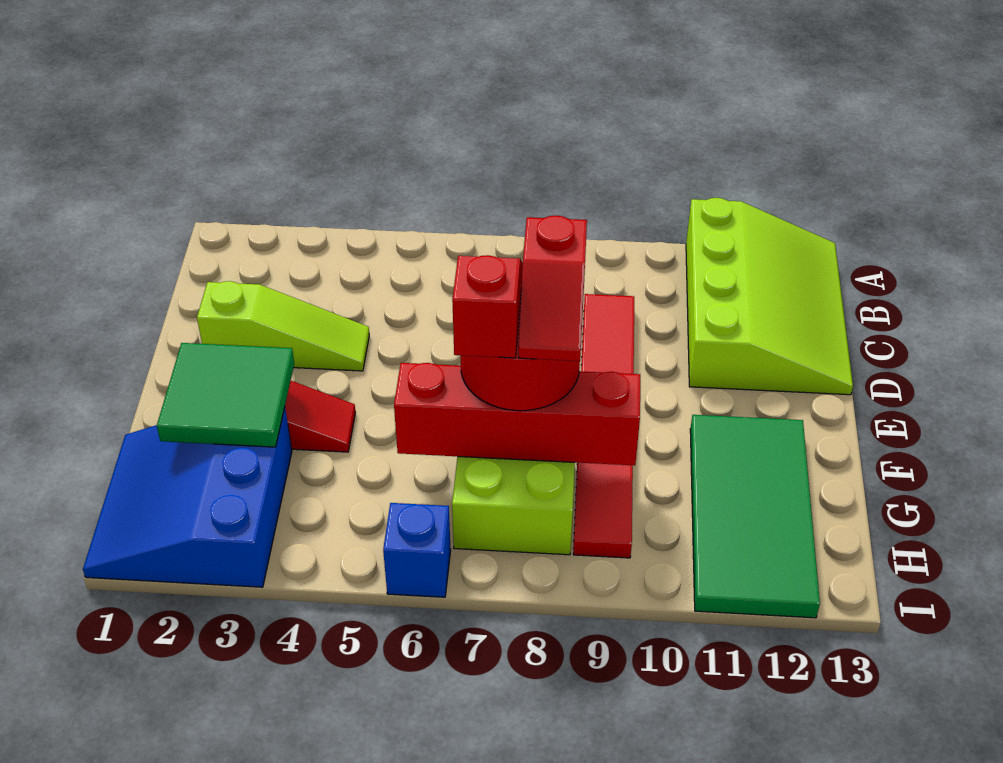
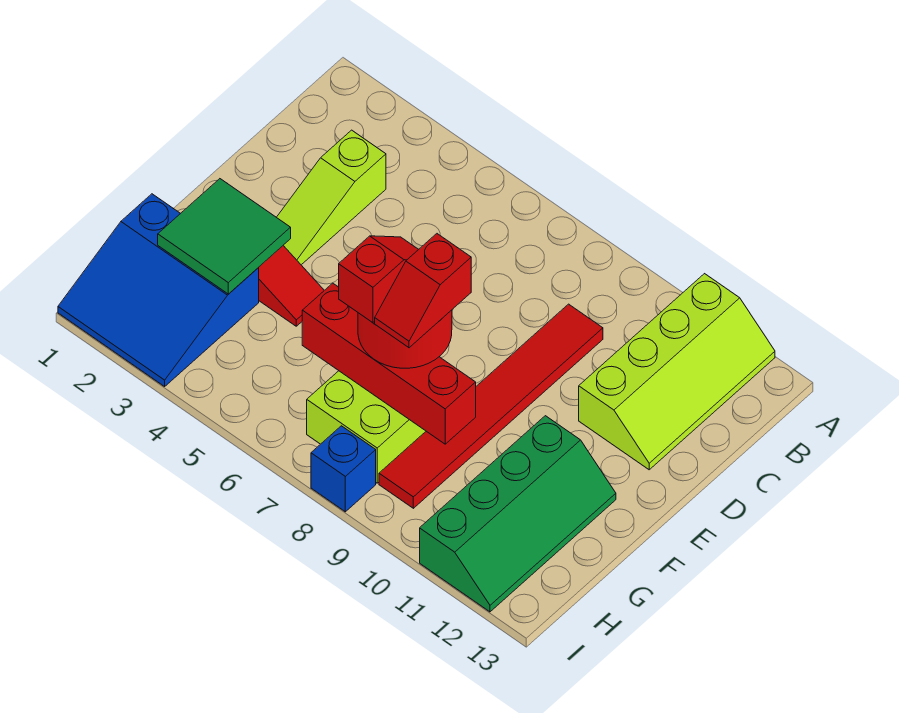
lime 3x4 slope [686,198,853,395] -> lime 2x4 slope [579,274,775,470]
lime 1x3 slope [197,281,369,371] -> lime 1x3 slope turned to [277,130,386,265]
green 2x4 tile [690,415,820,618] -> green 2x4 slope [420,416,616,612]
blue 3x3 slope [83,408,292,587] -> blue 3x3 slope turned to [58,194,259,386]
blue 1x1 brick [383,503,451,597] -> blue 1x1 brick moved to [311,426,376,512]

